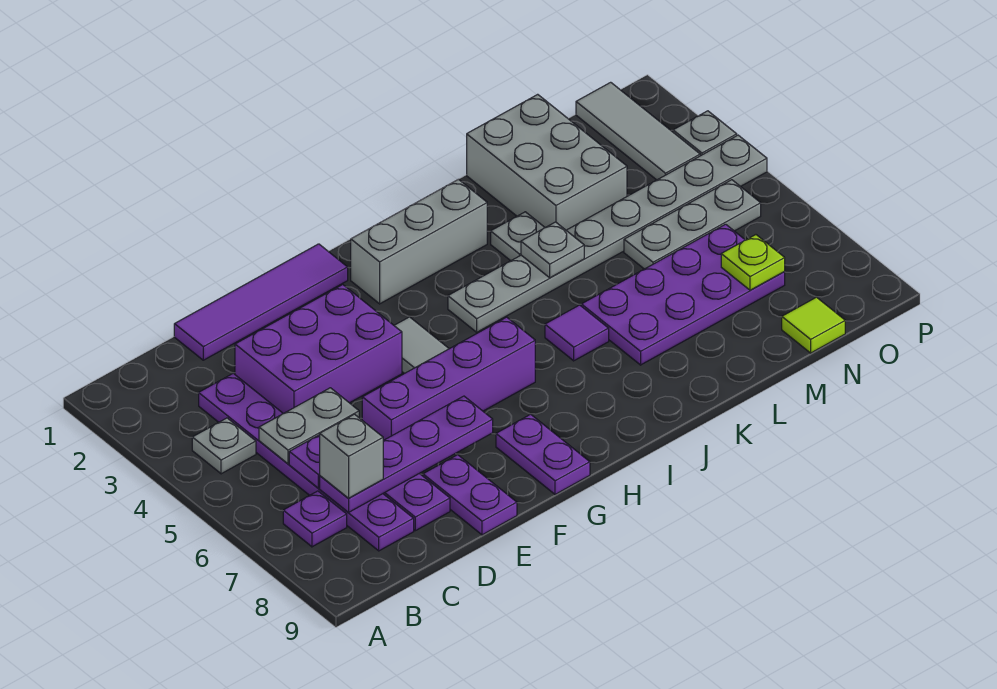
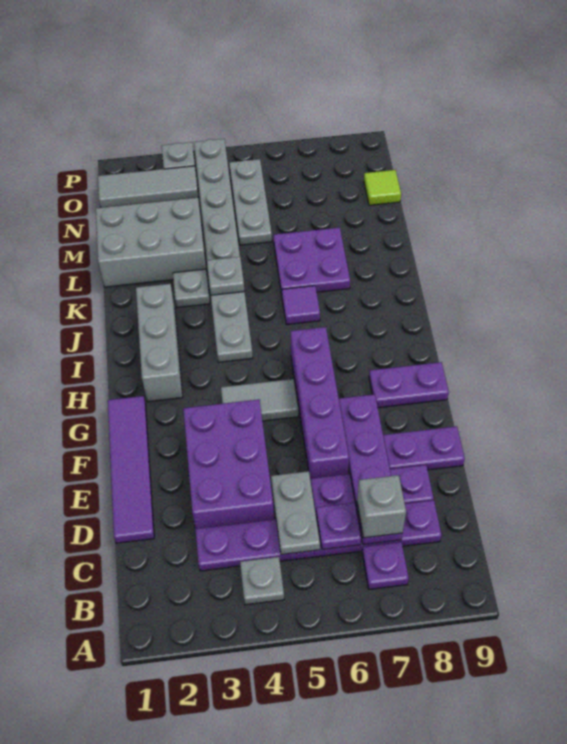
purple 2x4 plate [581,224,785,365] -> purple 2x2 plate [273,227,350,293]
lime 1x1 plate [721,235,785,290] -> none

